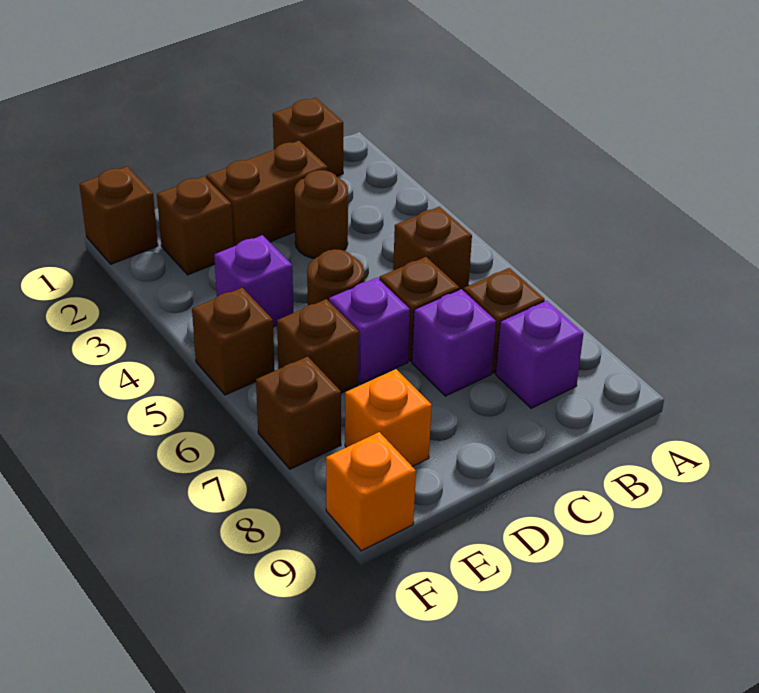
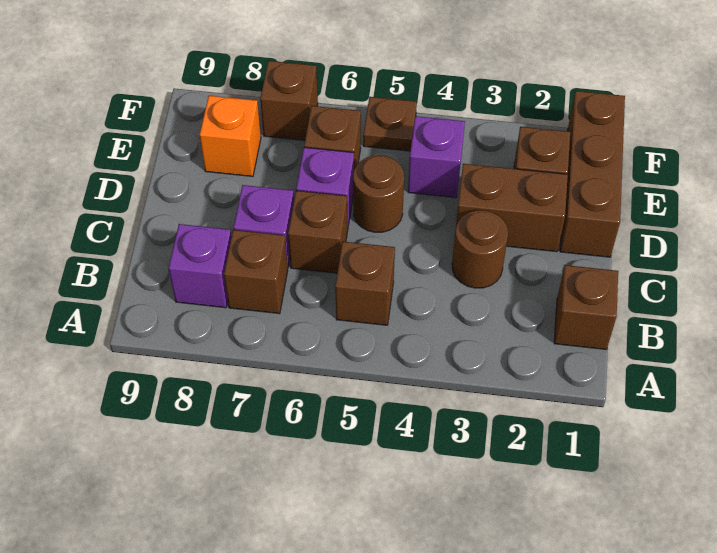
brown 1x2 brick [206,141,328,246] -> brown 1x2 brick turned to [456,164,568,252]
brown 1x1 brick [79,166,158,264] -> brown 1x3 brick [560,91,625,257]
brown 1x1 brick [192,288,274,395] -> brown 1x1 plate [363,97,417,151]
orange 1x1 brick [326,432,416,551] -> none

